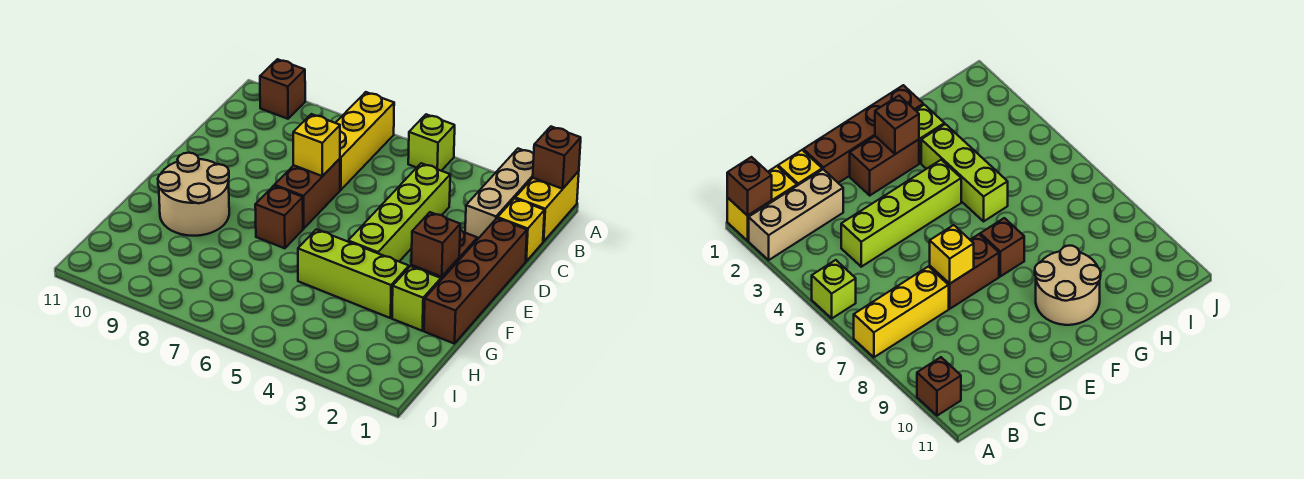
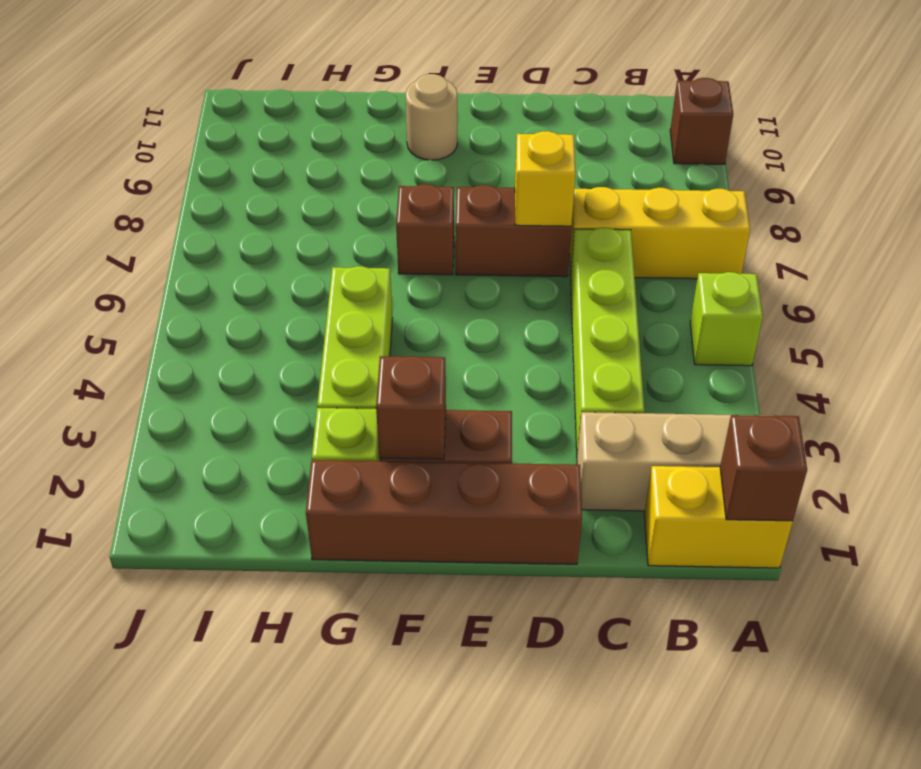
yellow 1x1 brick [498,199,545,261] -> none
lime 1x4 brick [348,163,450,261] -> lime 1x4 brick turned to [571,227,644,454]
tan 2x2 round brick [158,153,229,236] -> tan 1x1 round brick [405,74,457,160]

